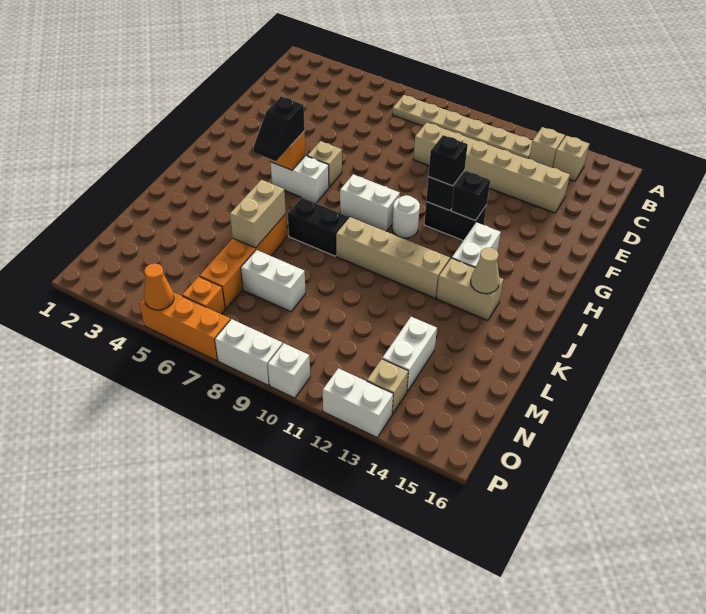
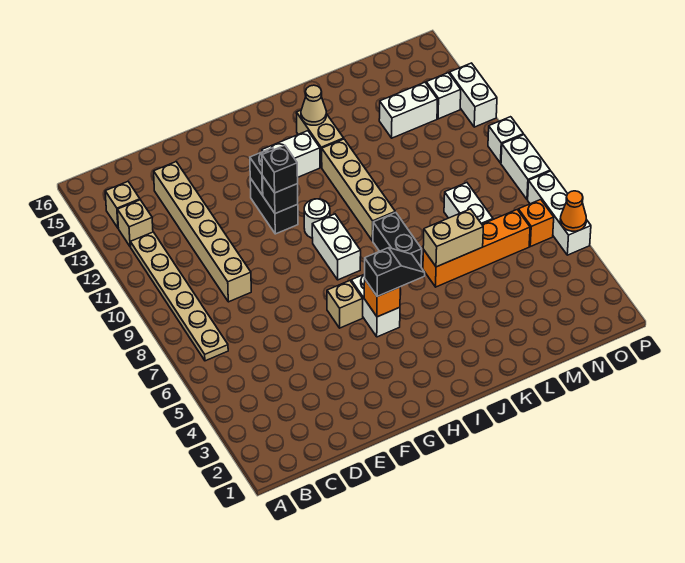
tan 1x1 brick [367,359,408,414] -> white 1x1 brick [426,73,461,119]
orange 1x3 brick [139,292,230,361] -> white 1x3 brick [528,171,591,255]

